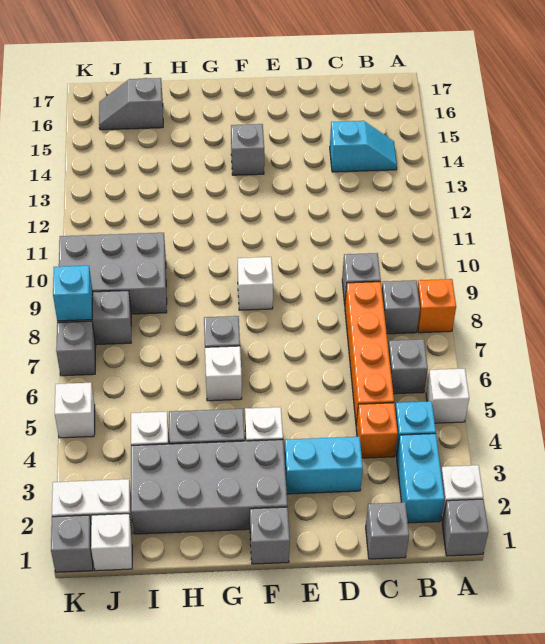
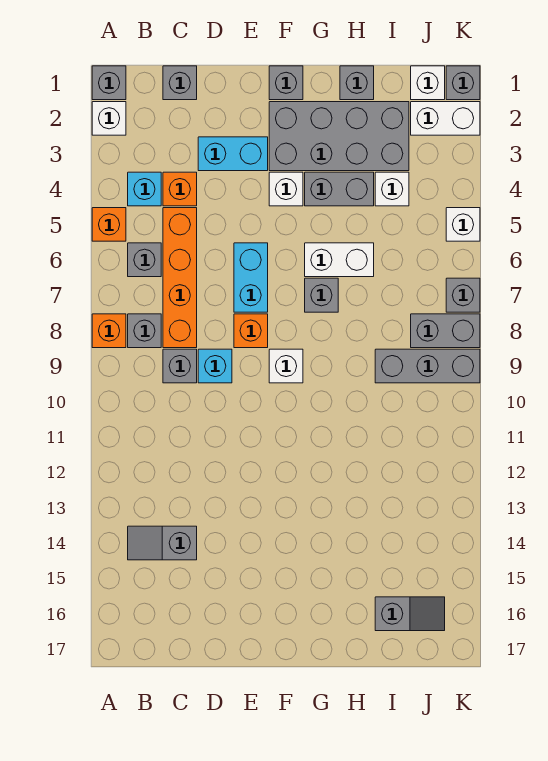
white 1x1 brick [426,369,469,423] -> orange 1x1 brick [92,208,126,241]
cyan 1x2 brick [397,434,444,523] -> cyan 1x2 brick moved to [234,243,268,312]
cyan 1x2 slope [330,121,397,172] -> grey 1x2 slope [128,526,197,560]
none -> orange 1x1 brick [234,314,268,348]
grey 1x1 brick [231,124,264,175] -> grey 1x1 brick moved to [340,66,374,100]
white 1x1 brick [205,346,242,401] -> white 1x2 brick [305,243,374,277]
grey 2x3 brick [59,233,167,314] -> grey 1x3 brick [375,349,480,383]
cyan 1x1 brick [53,266,93,321] -> cyan 1x1 brick moved to [198,349,232,383]

